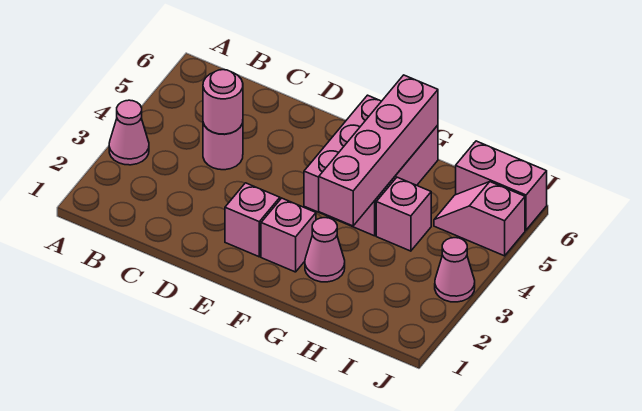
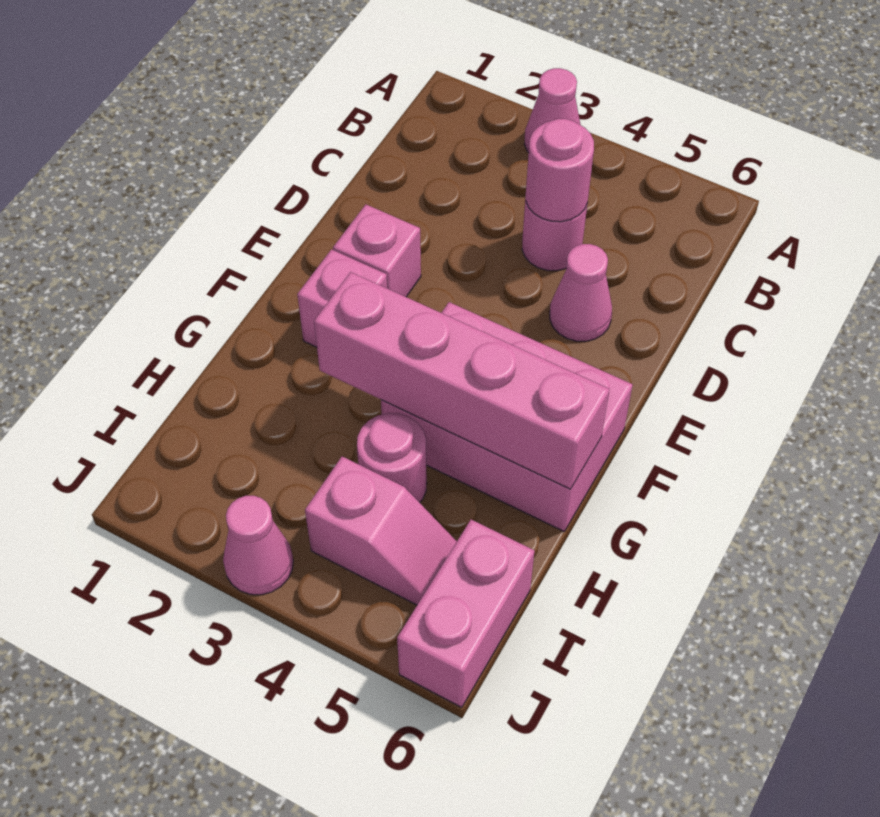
pink 1x1 cone [305,218,345,282] -> pink 1x1 cone moved to [550,244,612,342]
pink 1x1 brick [376,177,431,251] -> pink 1x1 round brick [357,413,427,503]
pink 1x2 slope [434,182,525,256] -> pink 1x2 slope turned to [305,457,457,605]

